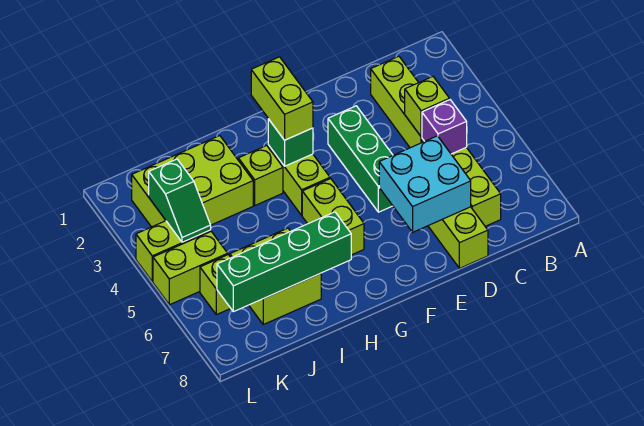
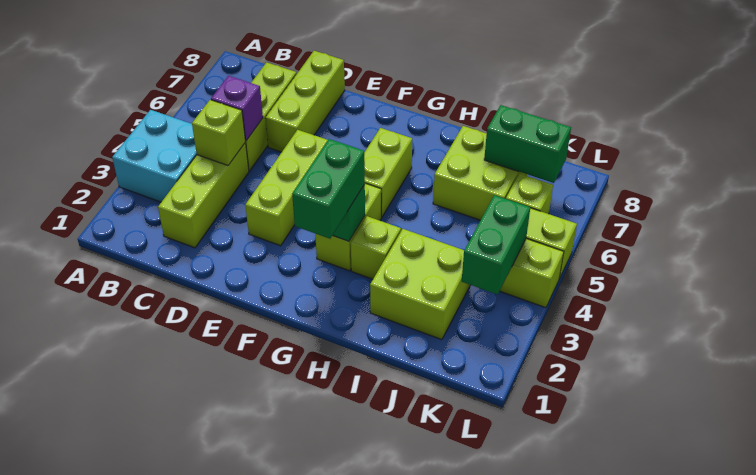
cyan 2x2 brick [379,136,471,232] -> cyan 2x2 brick moved to [112,110,197,202]
green 1x3 brick [328,106,393,212] -> lime 1x3 brick [245,130,328,246]
lime 1x2 brick [251,57,313,140] -> green 1x2 brick [292,139,365,239]
green 1x4 brick [217,212,351,312] -> green 1x2 brick [484,105,571,183]
lime 2x3 brick [132,136,253,227] -> lime 2x2 brick [370,229,470,340]
green 1x2 slope [149,159,211,242] -> green 1x2 brick [462,195,530,294]

